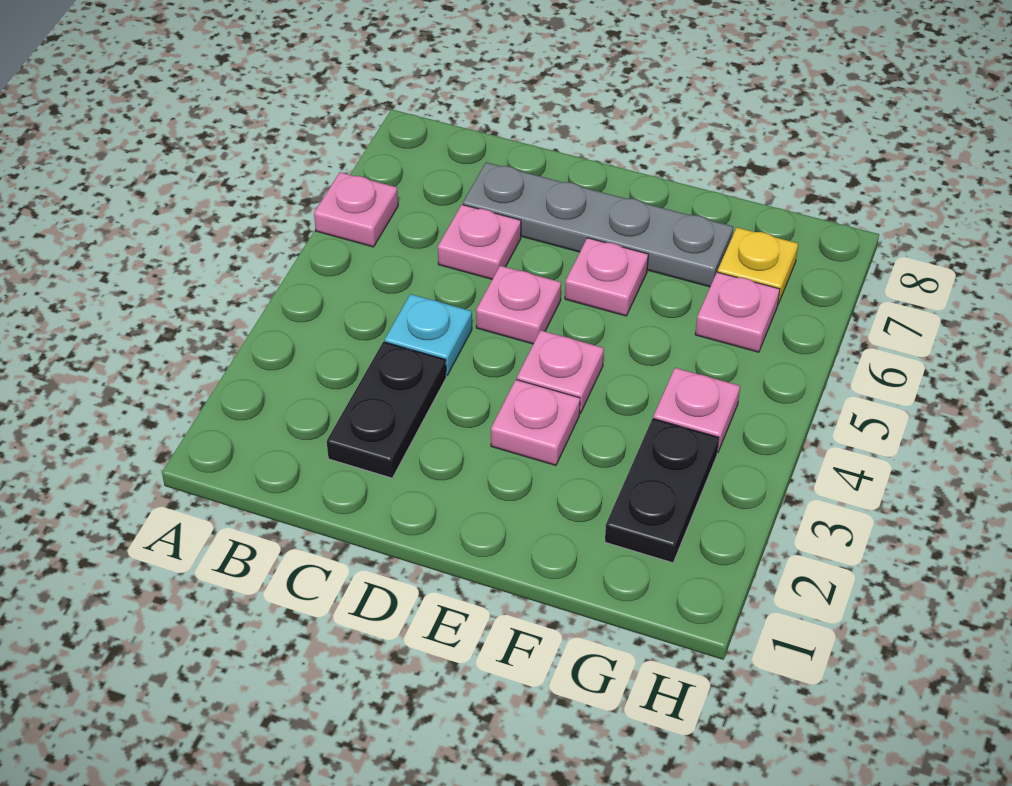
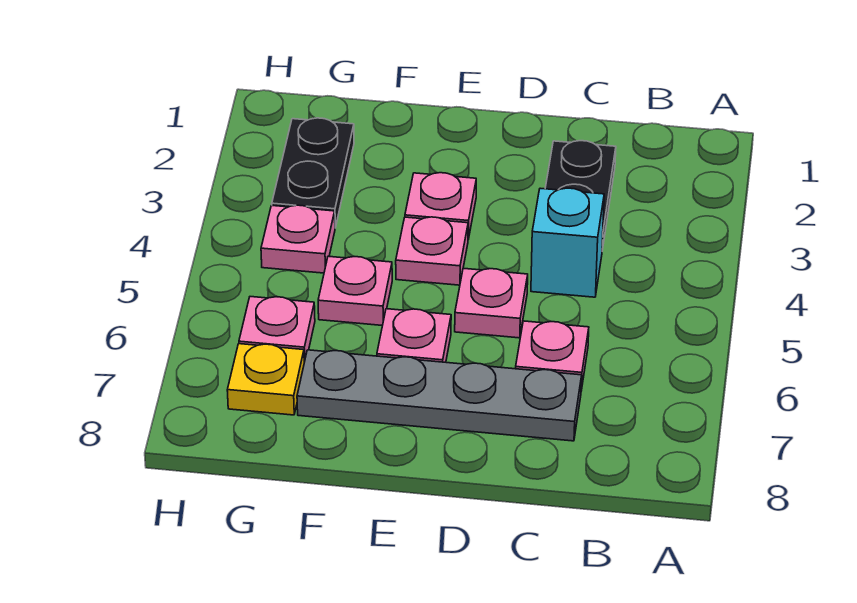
pink 1x1 plate [314,172,398,247] -> pink 1x1 plate moved to [318,256,392,326]
cyan 1x1 plate [385,294,472,375] -> cyan 1x1 brick [531,188,604,297]

